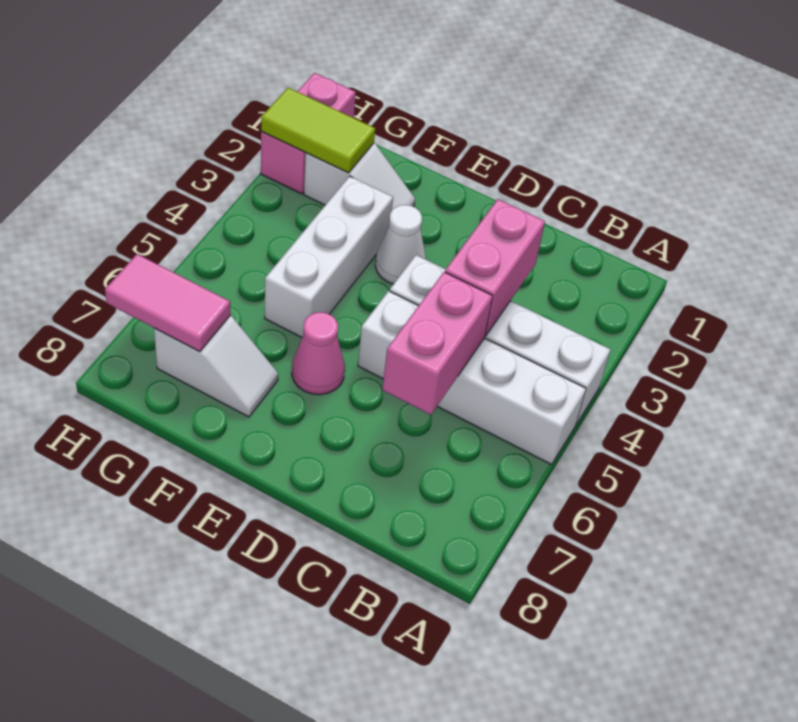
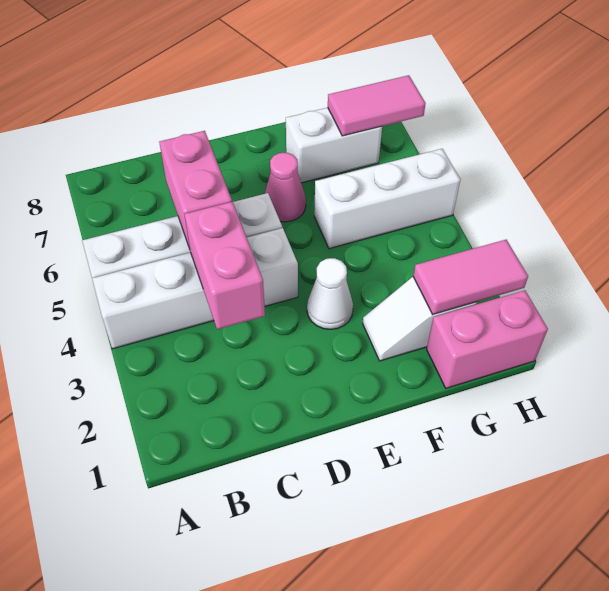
white 1x3 brick [265,176,393,337] -> white 1x3 brick turned to [314,149,460,249]
white 1x2 slope [154,316,278,417] -> white 1x2 brick [286,108,382,183]
lime 1x2 tile [261,88,375,173] -> pink 1x2 tile [413,240,528,314]
pink 1x2 brick [261,73,356,194] -> pink 1x2 brick turned to [427,290,548,388]

